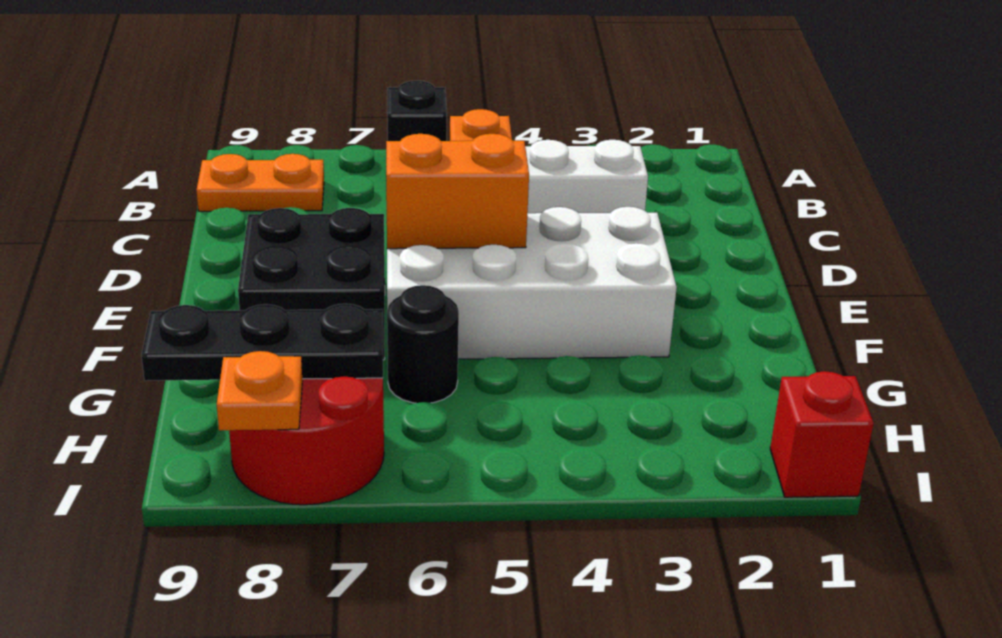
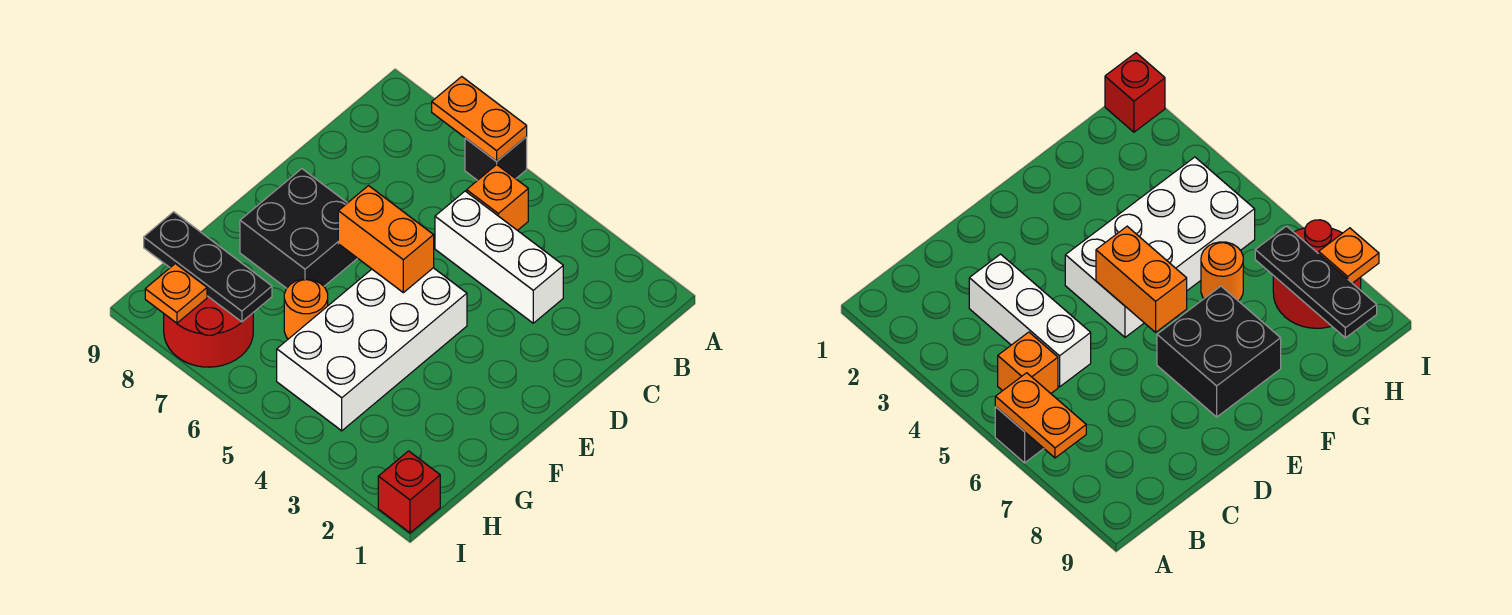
orange 1x2 plate [196,154,324,211] -> orange 1x2 plate moved to [432,77,527,161]
white 2x4 brick [387,207,677,359] -> white 2x4 brick turned to [277,268,467,431]
black 1x1 round brick [387,285,459,403] -> orange 1x1 round brick [284,279,328,339]

